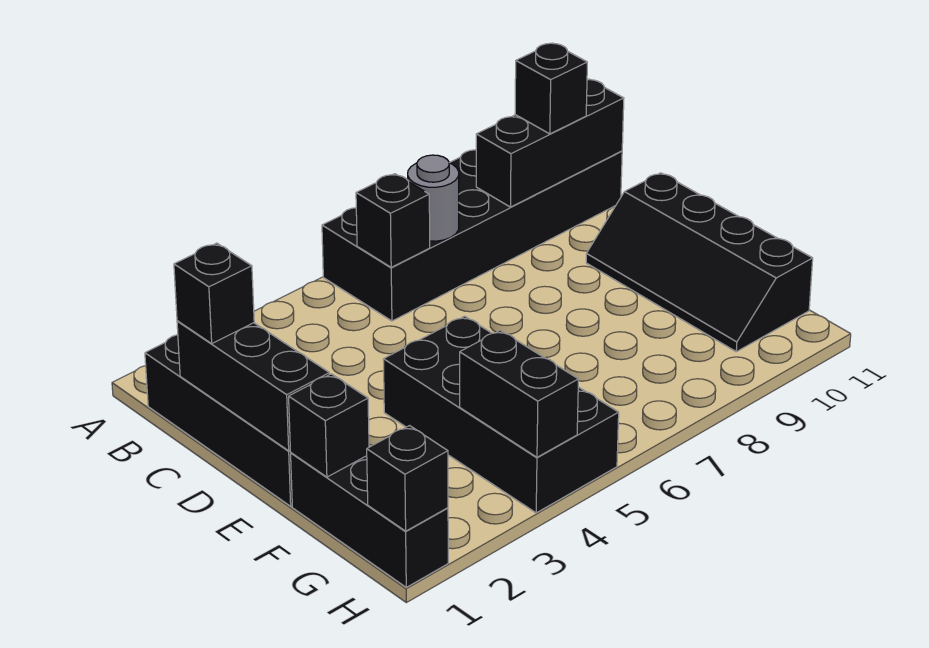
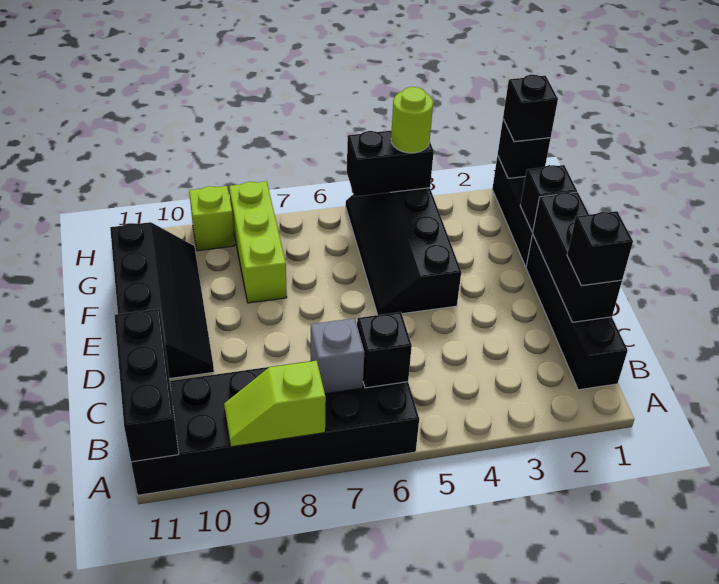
none -> lime 1x2 slope [224,361,326,447]
grey 1x1 round brick [408,155,459,241] -> grey 1x1 brick [311,318,364,394]
black 1x3 brick [476,79,624,207] -> black 1x3 brick turned to [115,309,179,462]
black 1x1 brick [515,43,587,134] -> black 1x1 brick moved to [503,75,558,142]
black 2x4 brick [383,316,619,513] -> black 2x4 slope [346,188,461,315]
none -> lime 1x3 brick [229,181,287,303]
black 1x2 brick [460,330,578,457] -> black 1x2 brick turned to [347,130,434,197]
none -> lime 1x1 round brick [391,87,433,153]
none -> lime 1x1 brick [189,186,235,251]

